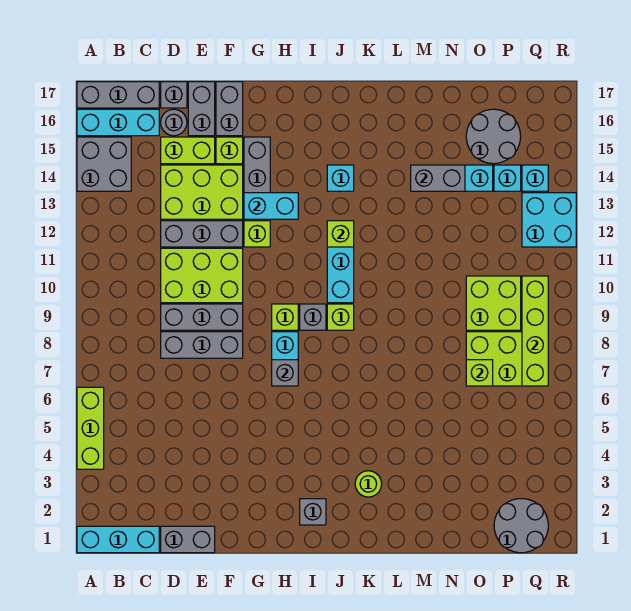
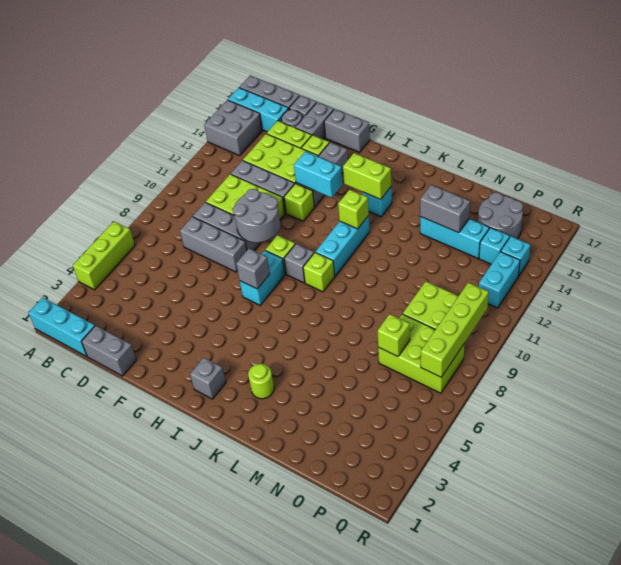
grey 1x2 brick [216,82,243,136] -> grey 1x2 brick turned to [324,109,370,152]
none -> lime 1x2 brick [343,153,391,199]
grey 2x2 round brick [494,499,548,553] -> grey 2x2 round brick moved to [233,189,280,243]
cyan 2x2 brick [522,193,576,247] -> cyan 1x2 brick [479,252,520,308]

